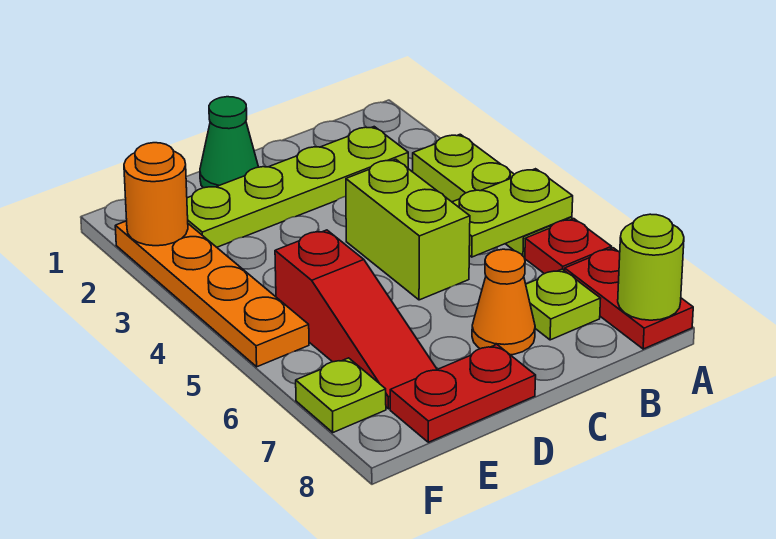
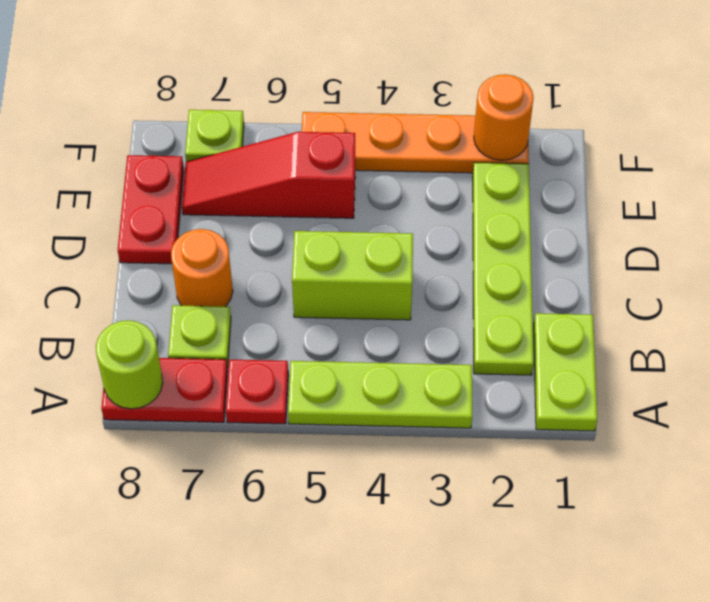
lime 1x2 plate [452,169,573,257] -> lime 1x2 plate moved to [534,313,597,431]
orange 1x1 cone [472,249,535,355] -> orange 1x1 round brick [171,229,233,307]
green 1x1 cone [200,97,258,188] -> none

